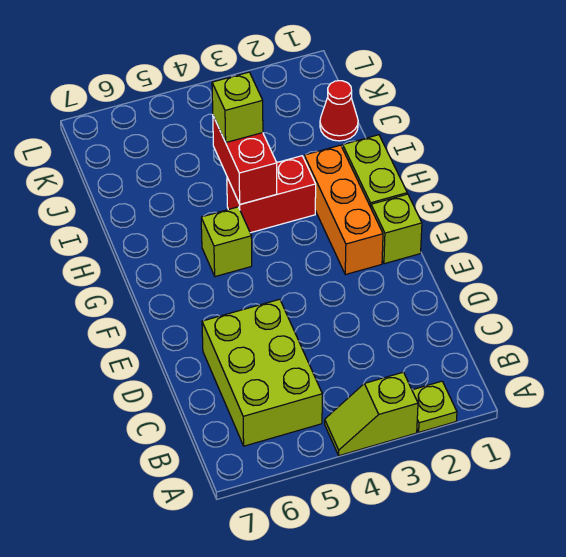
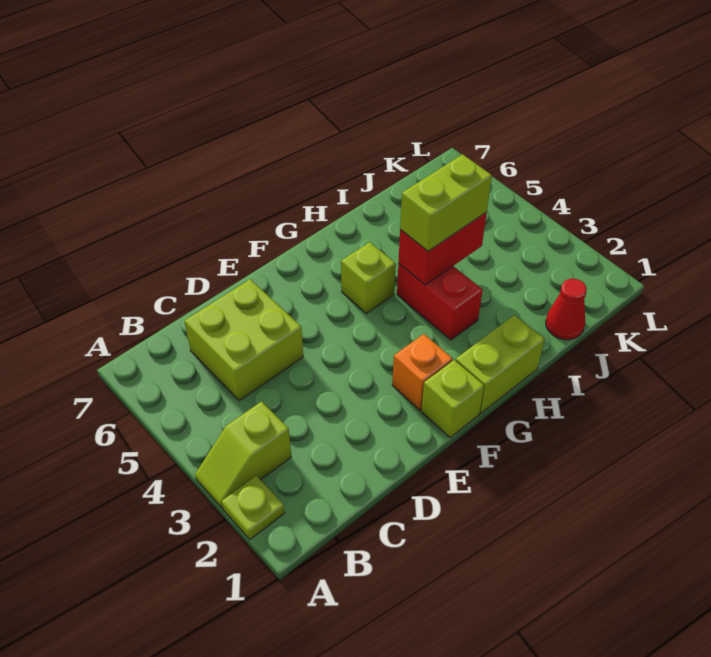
lime 1x2 slope [325,372,418,456] -> lime 1x2 slope turned to [195,402,291,508]
lime 2x3 brick [202,299,322,446] -> lime 2x2 brick [184,279,303,401]
orange 1x3 brick [304,145,383,275] -> orange 1x1 brick [392,334,453,410]
lime 1x1 brick [212,72,263,142] -> lime 1x2 brick [400,154,492,251]

